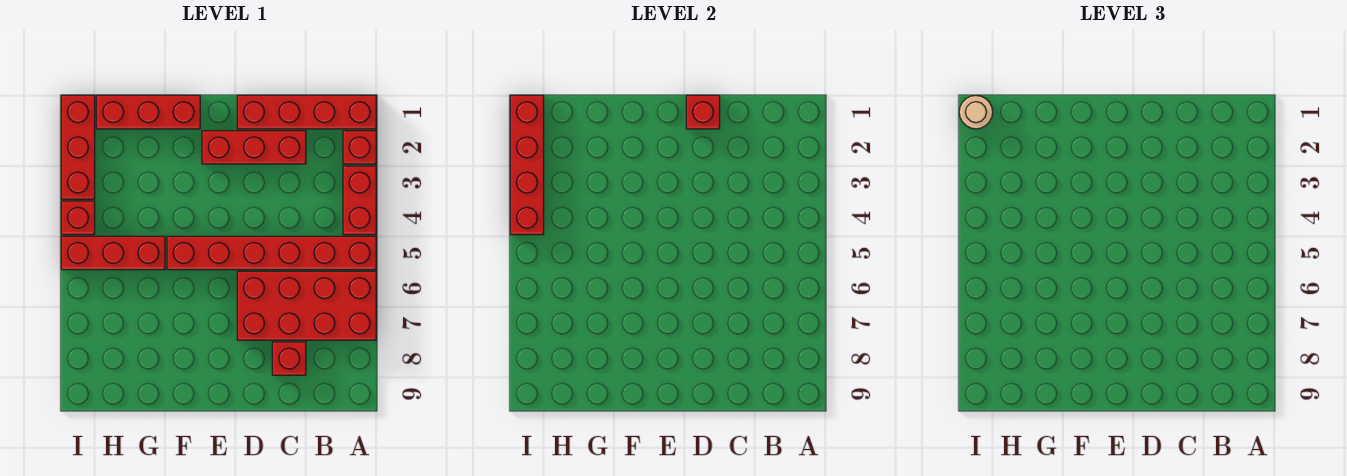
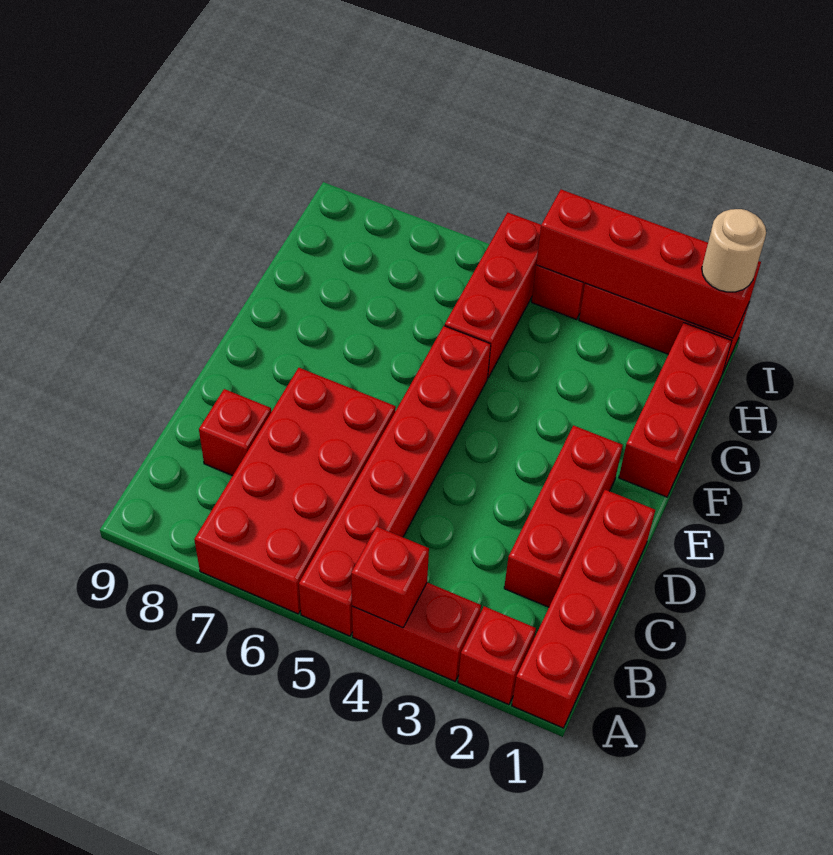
red 1x1 brick [686,95,720,129] -> red 1x1 brick moved to [351,527,429,628]

